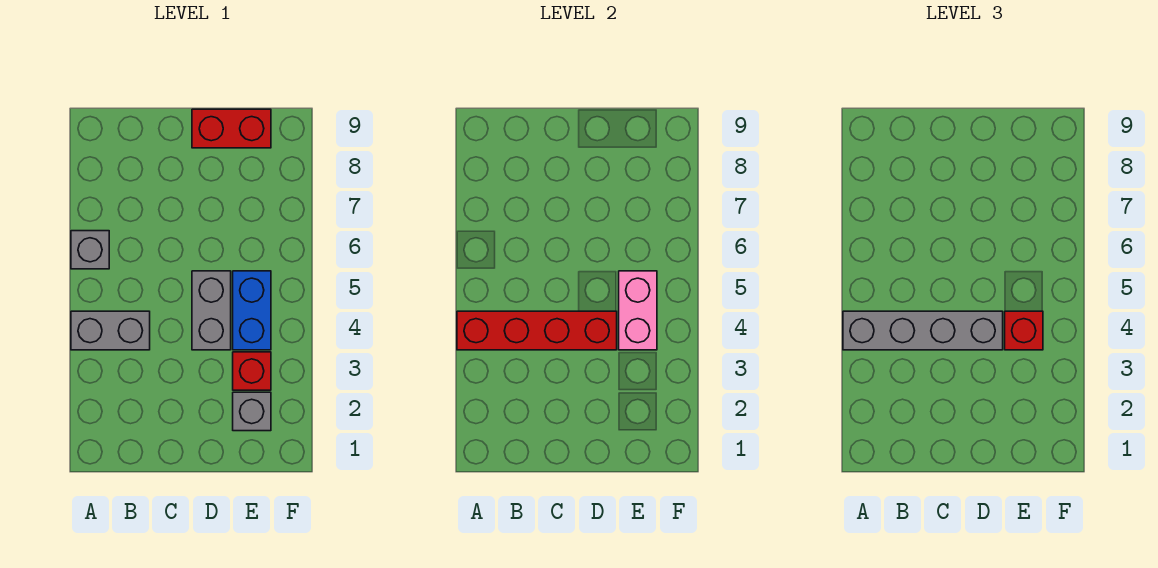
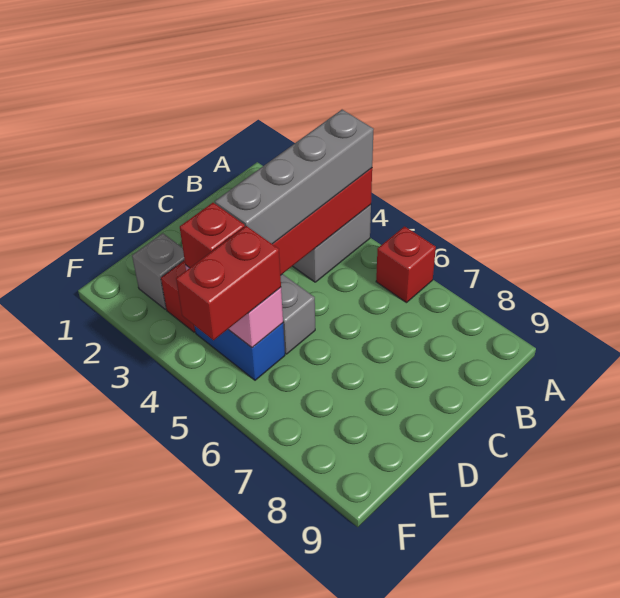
grey 1x1 brick [71,231,109,269] -> red 1x1 brick [376,226,436,303]
red 1x2 brick [192,109,271,148] -> red 1x2 brick moved to [176,226,281,340]

